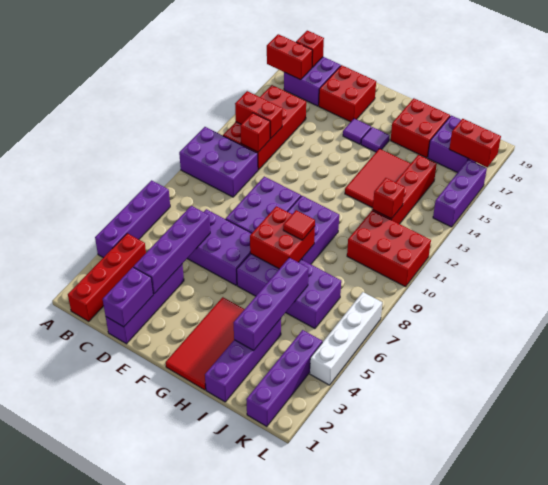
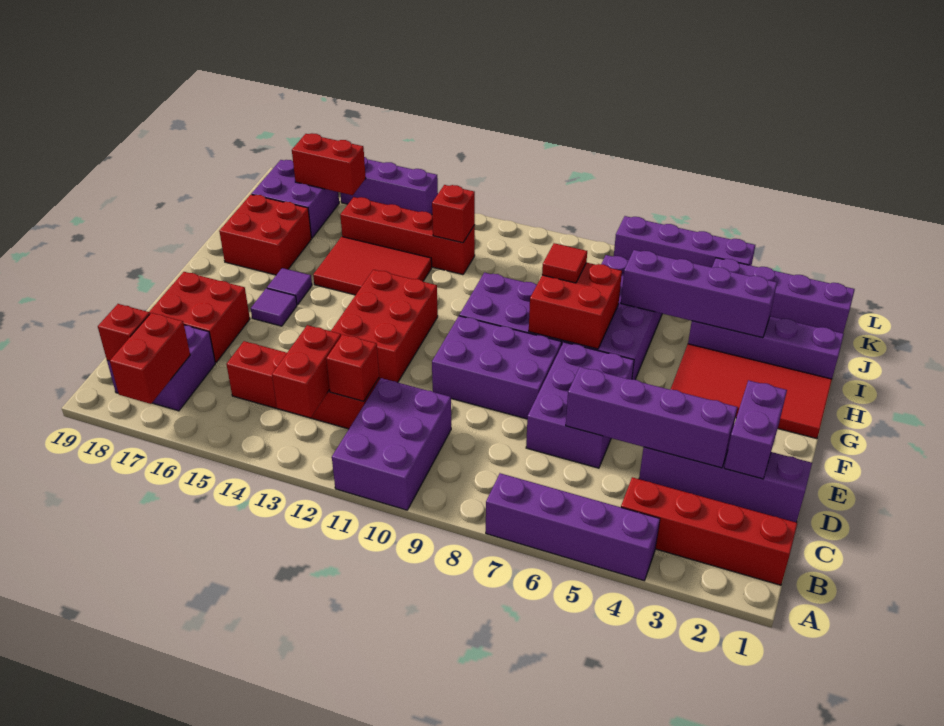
red 2x4 brick [223,85,306,170] -> red 1x4 brick [226,341,379,429]
purple 1x2 brick [103,267,153,327] -> purple 1x2 brick turned to [724,380,787,479]
red 2x3 brick [347,210,431,287] -> red 2x3 brick moved to [331,270,438,382]
red 1x2 brick [449,119,501,167] -> red 1x2 brick turned to [292,133,366,195]
white 1x4 brick [310,292,382,385] -> purple 1x4 brick [614,216,755,267]

